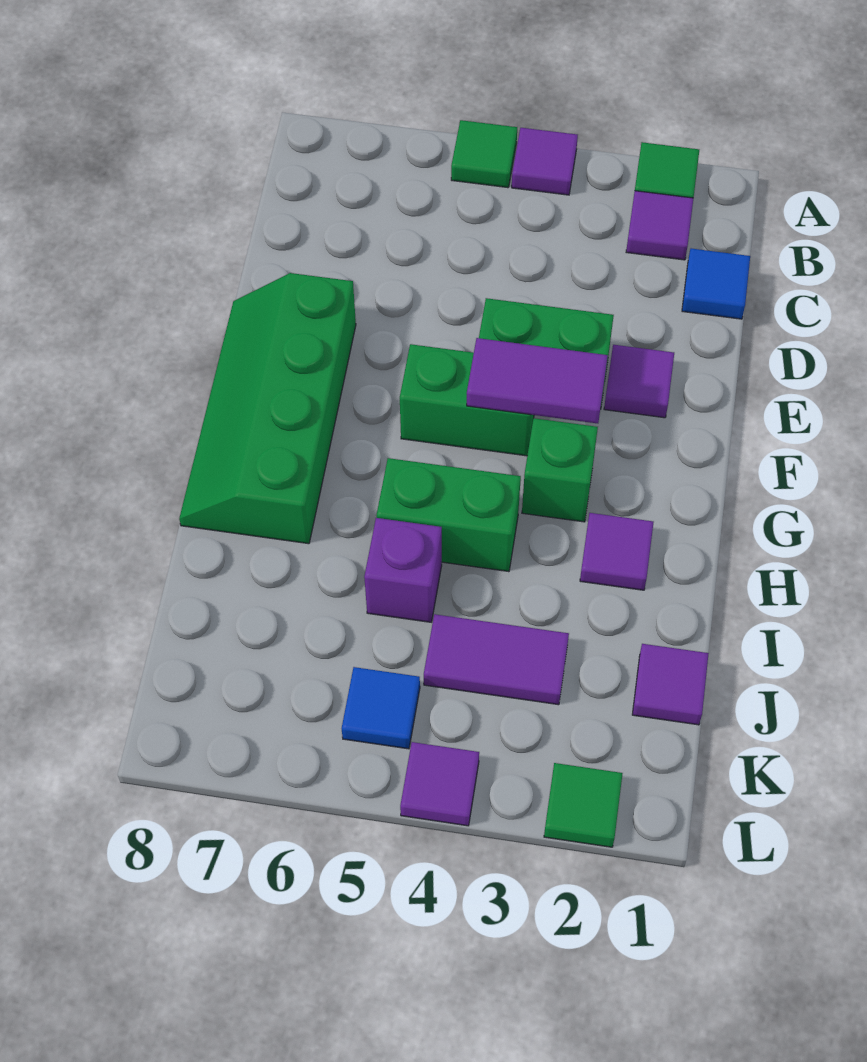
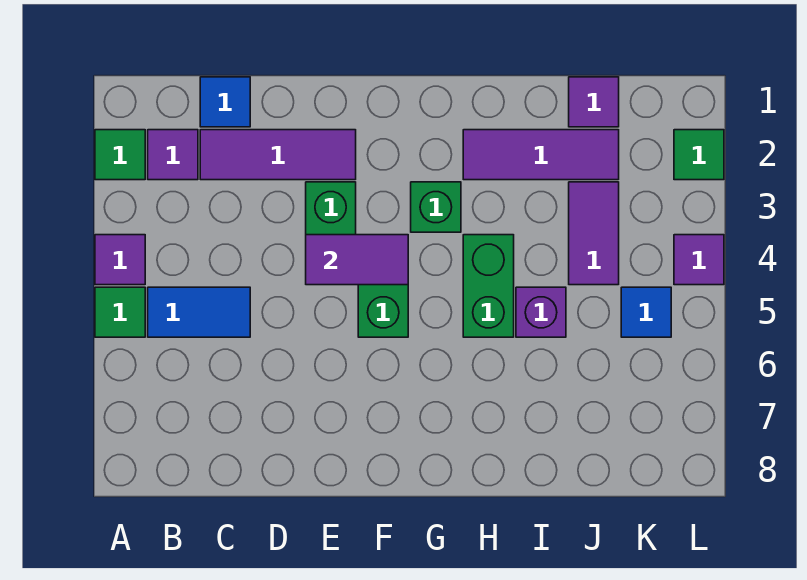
none -> blue 1x2 tile [148,287,250,337]
purple 1x1 tile [604,345,674,418] -> purple 1x3 tile [200,130,356,180]
green 2x4 slope [179,273,356,544] -> none
purple 1x2 tile [467,338,608,423] -> purple 1x2 tile turned to [306,235,408,285]
purple 1x1 tile [580,513,654,590] -> purple 1x3 tile [463,130,619,180]

